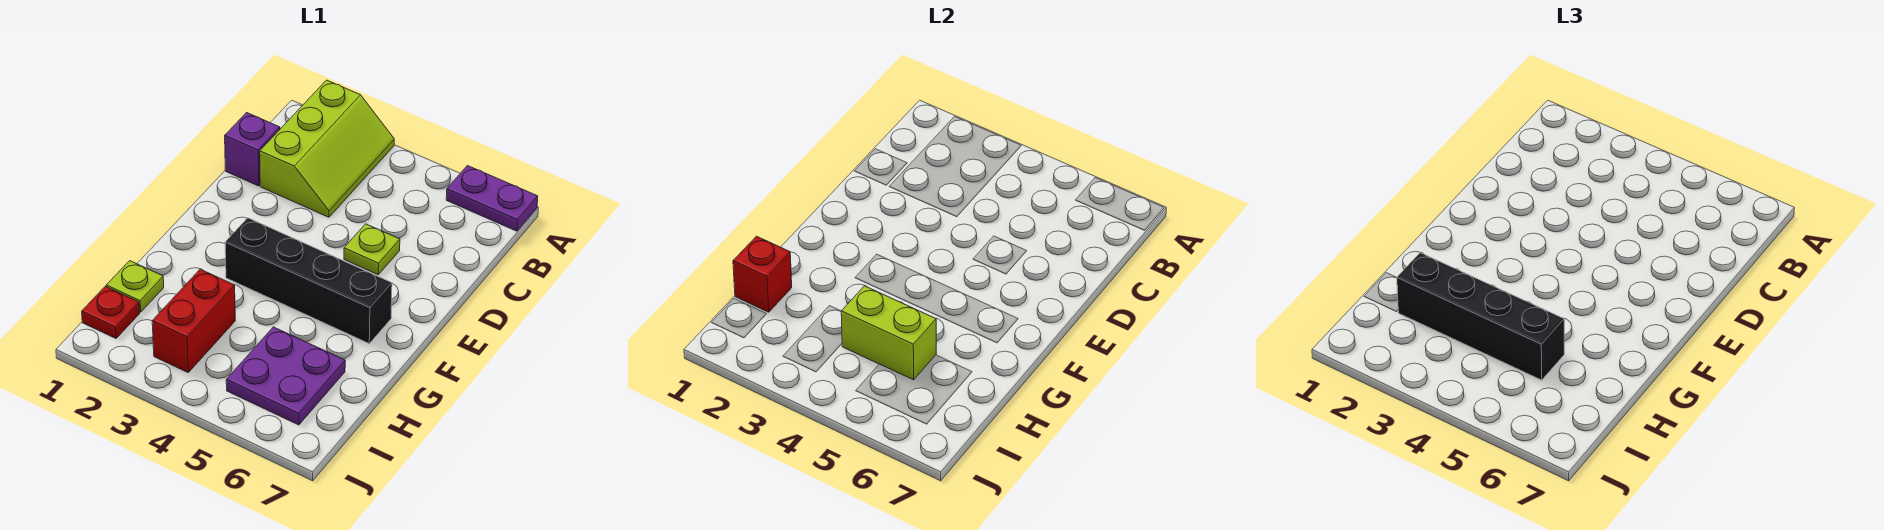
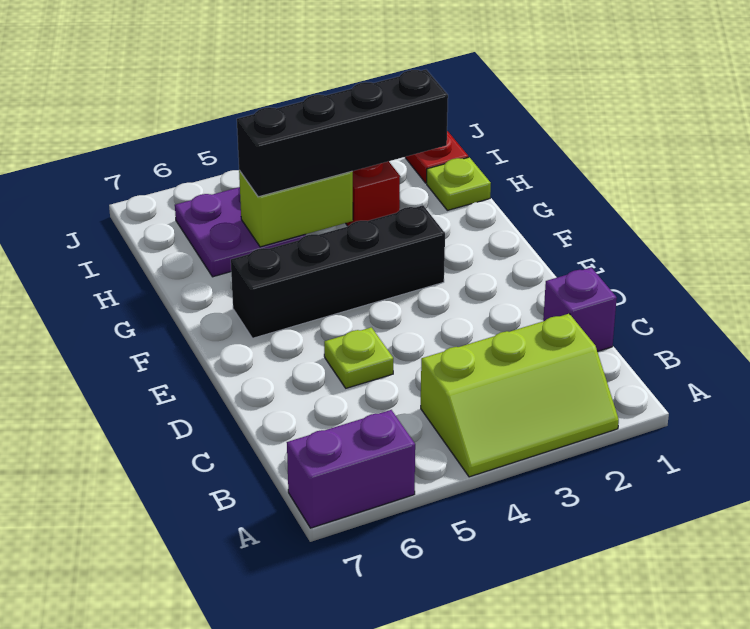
lime 2x3 slope [260,80,394,217] -> lime 2x3 slope turned to [421,314,619,477]
purple 1x2 plate [446,166,538,231] -> purple 1x2 brick [287,410,415,528]
red 1x1 brick [733,236,792,312] -> none

